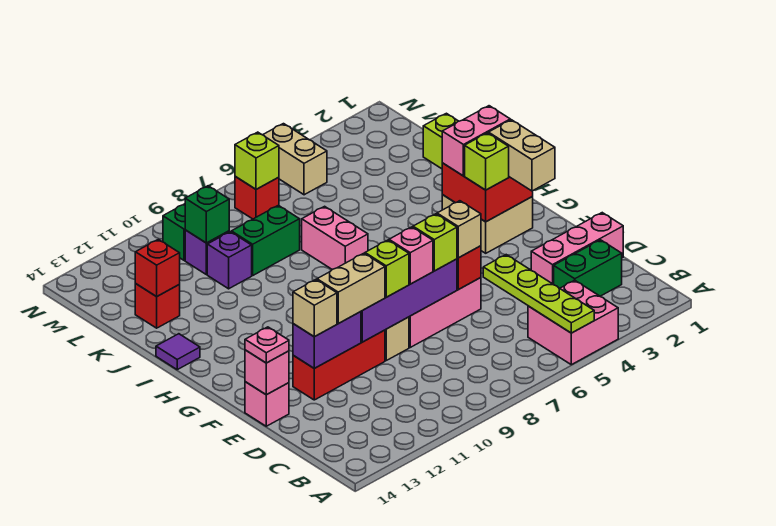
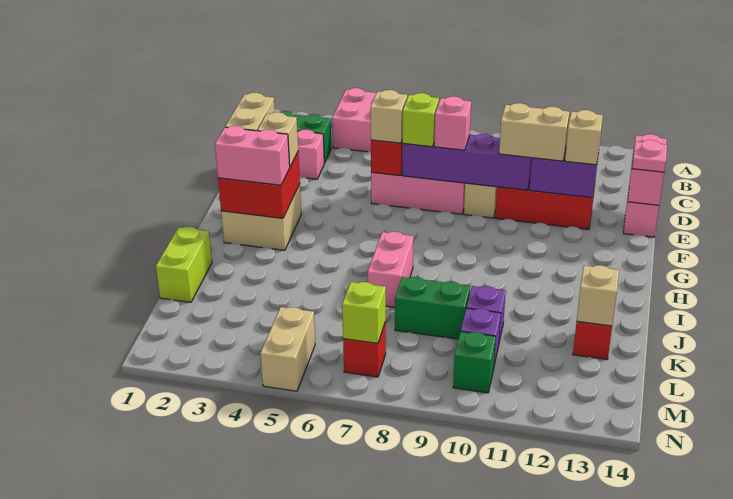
lime 1x4 plate [483,255,594,333] -> none
lime 1x1 brick [365,240,409,297] -> none
pink 1x1 brick [245,350,289,395] -> pink 1x2 brick [628,134,667,205]
lime 1x1 brick [465,133,509,190] -> tan 1x1 brick [257,112,298,166]
purple 1x1 tile [156,334,200,370] -> none
red 1x1 brick [135,239,180,297] -> tan 1x1 brick [577,265,619,326]
green 1x1 brick [185,186,229,243] -> none

